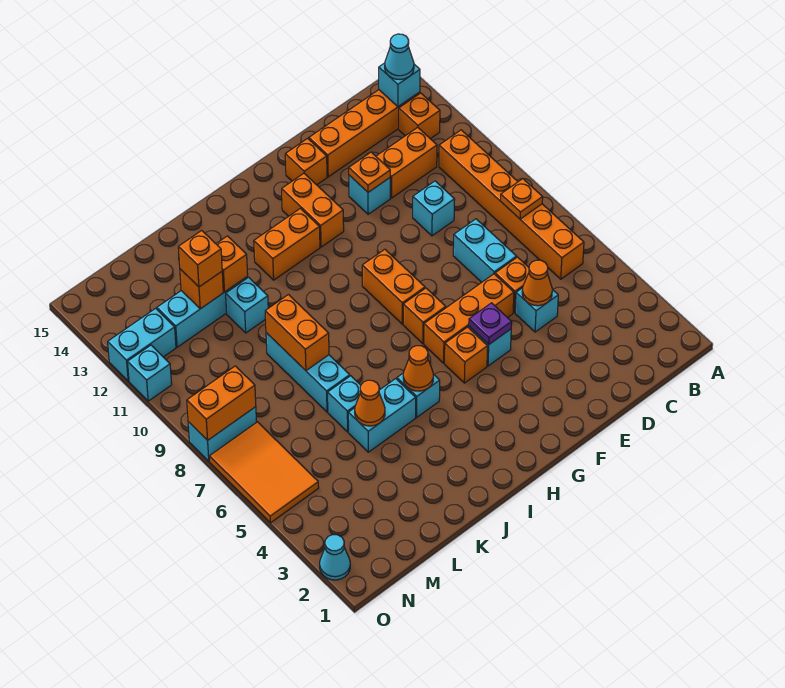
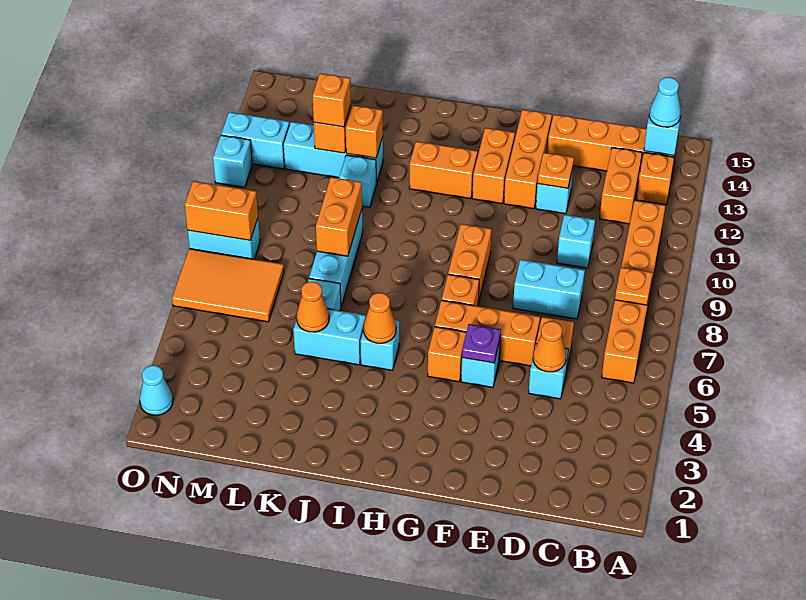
orange 1x2 brick [376,127,437,198] -> orange 1x2 brick turned to [600,147,642,224]
cyan 1x2 brick [453,219,516,282] -> cyan 1x2 brick turned to [513,259,585,319]
orange 1x1 brick [285,138,327,185] -> orange 1x3 brick [504,110,552,209]
orange 2x3 tile [209,422,319,523] -> orange 2x3 tile turned to [172,249,284,322]

